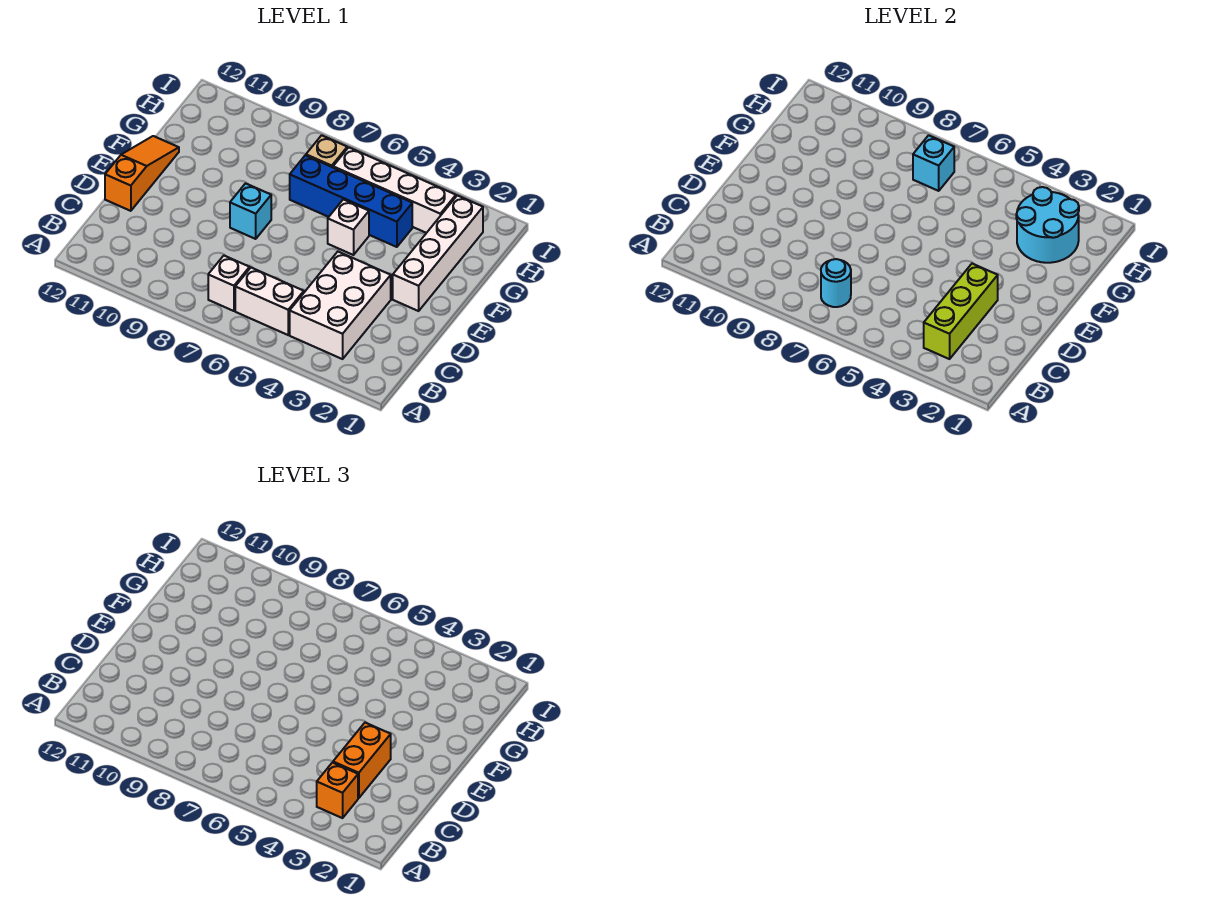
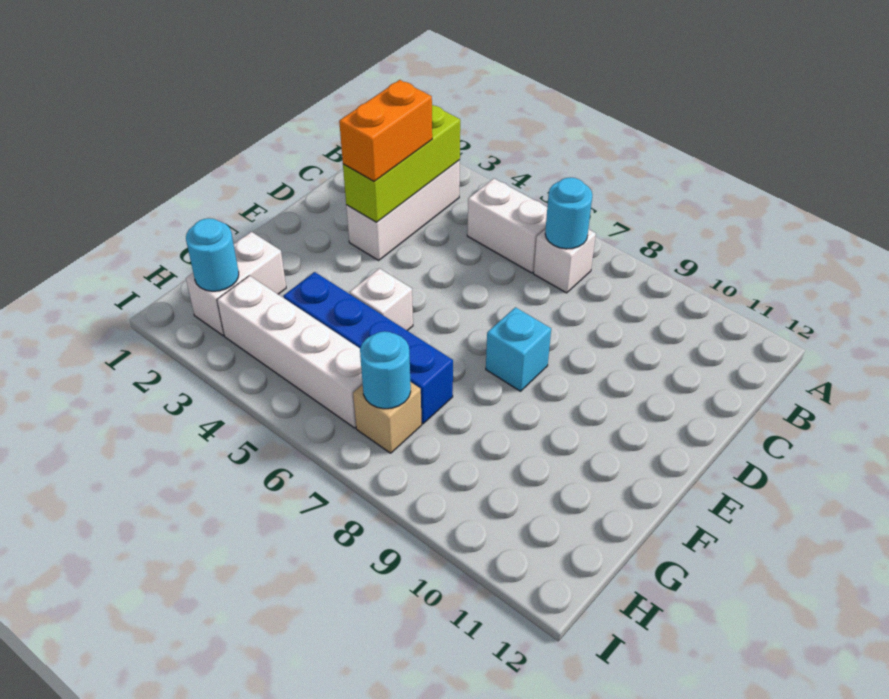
white 2x3 brick [290,252,391,359] -> white 1x3 brick [346,160,460,260]
orange 1x1 brick [317,763,358,818] -> none
orange 1x3 slope [105,136,179,211] -> none
white 1x4 brick [393,195,483,311] -> white 1x2 brick [186,232,286,336]
cyan 2x2 round brick [1016,187,1079,263] -> cyan 1x1 round brick [186,218,239,291]
cyan 1x1 brick [913,135,954,191] -> cyan 1x1 round brick [360,331,411,409]

